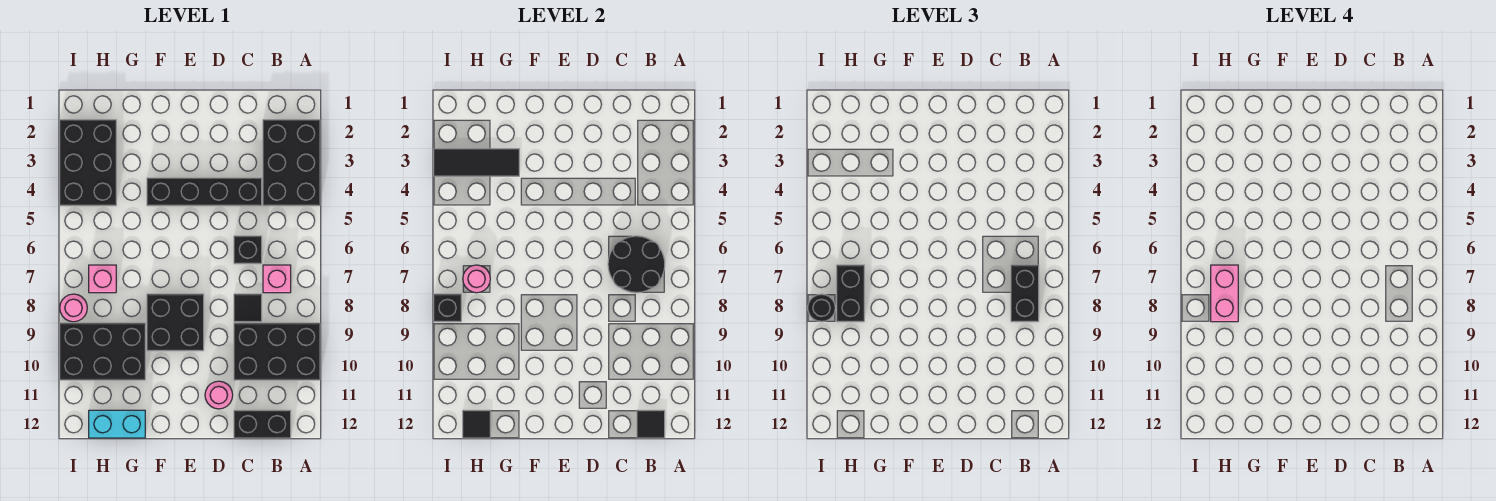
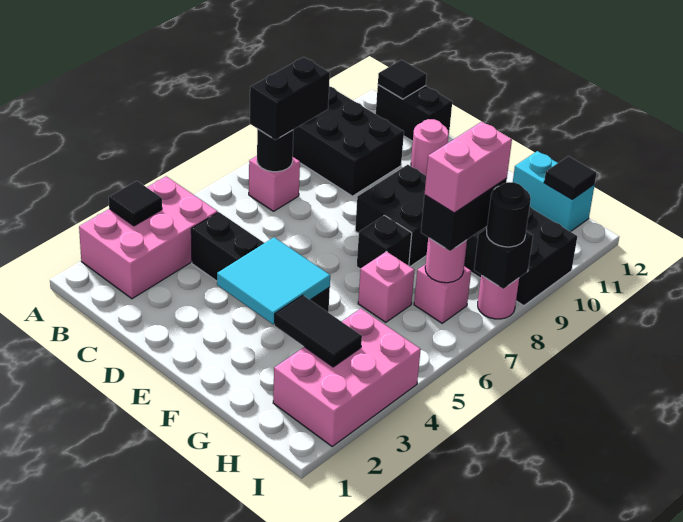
black 2x3 brick [263,120,320,206] -> pink 2x3 brick [79,176,218,299]
black 2x2 round brick [608,236,665,293] -> black 1x1 round brick [257,129,293,172]
black 1x1 brick [234,236,262,264] -> black 1x1 brick moved to [357,215,412,269]
black 1x1 tile [234,294,262,322] -> black 1x1 tile moved to [109,181,162,226]
none -> cyan 2x2 tile [217,237,330,324]
black 1x3 tile [434,149,519,176] -> black 1x2 tile [275,295,362,367]
none -> pink 1x1 brick [358,251,415,322]
black 2x3 brick [60,120,116,206] -> pink 2x3 brick [273,309,421,446]

